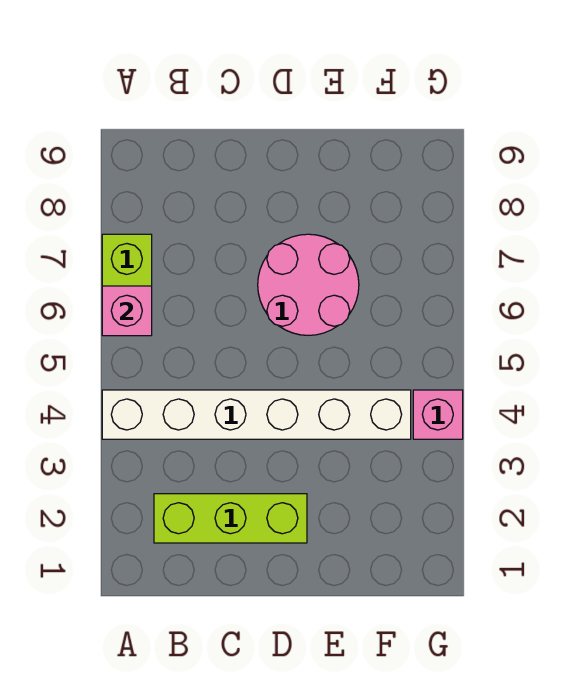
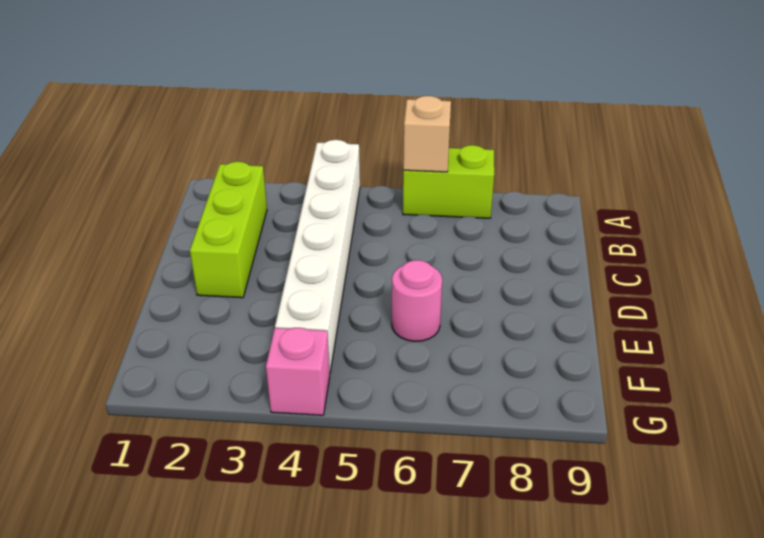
pink 1x1 brick [102,286,152,336] -> tan 1x1 brick [403,96,451,172]
pink 2x2 round brick [258,234,359,335] -> pink 1x1 round brick [392,260,442,341]

